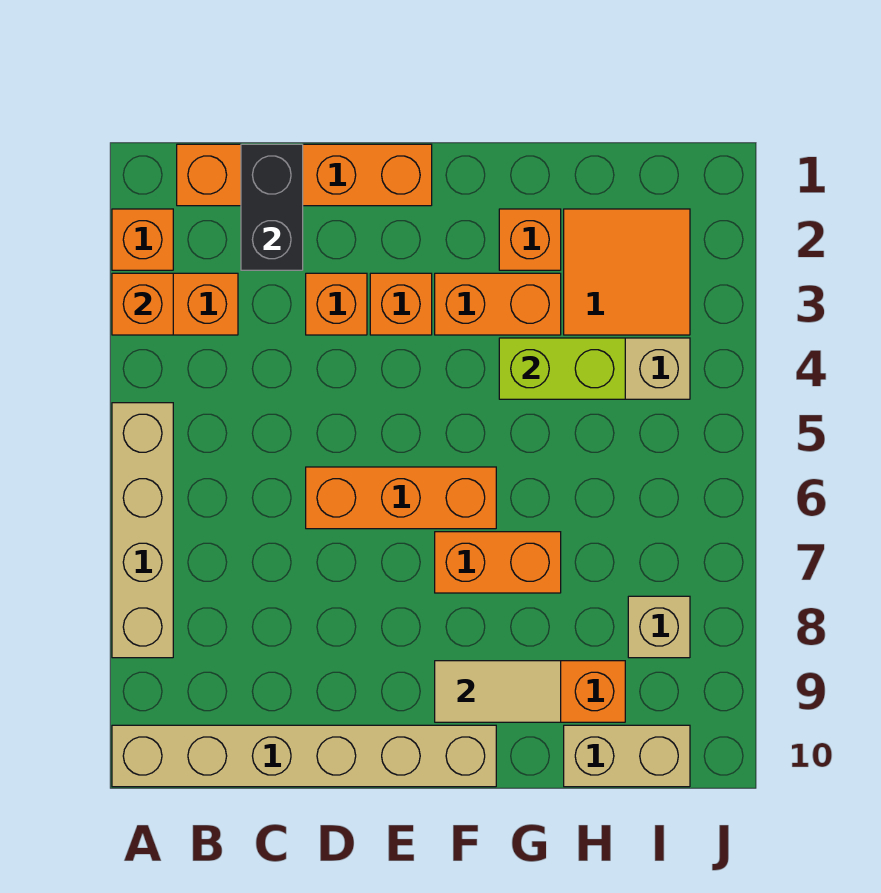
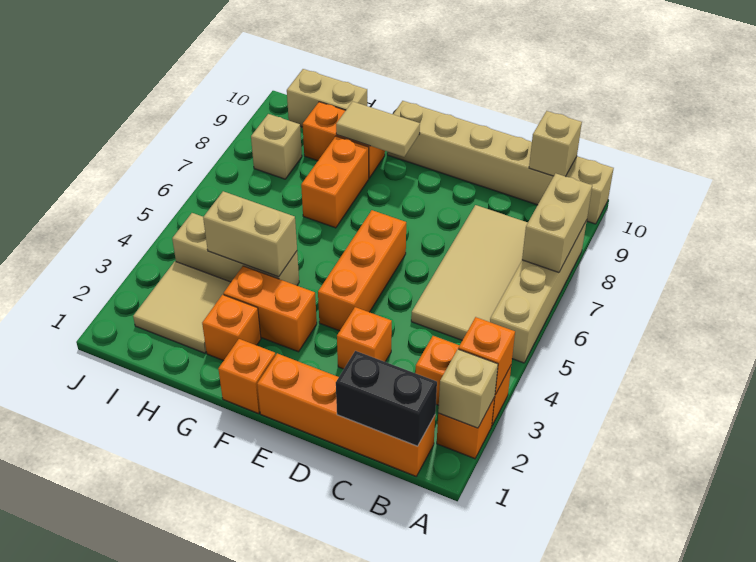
none -> tan 1x1 brick [438,349,498,428]
none -> tan 1x2 brick [522,173,592,272]
none -> tan 2x4 tile [411,205,528,340]
none -> tan 1x1 brick [529,111,582,176]
black 1x2 brick [241,144,303,270] -> black 1x2 brick turned to [336,351,437,446]
orange 1x3 brick [306,467,496,529] -> orange 1x3 brick turned to [318,210,406,331]
orange 1x1 brick [370,273,432,335] -> orange 1x1 brick moved to [218,339,276,414]
orange 1x2 brick [435,532,561,593] -> orange 1x2 brick turned to [301,136,369,228]
lime 1x2 brick [499,338,625,399] -> tan 1x2 brick [203,191,297,277]
orange 2x2 tile [564,209,690,335] -> tan 2x2 tile [133,261,231,353]

